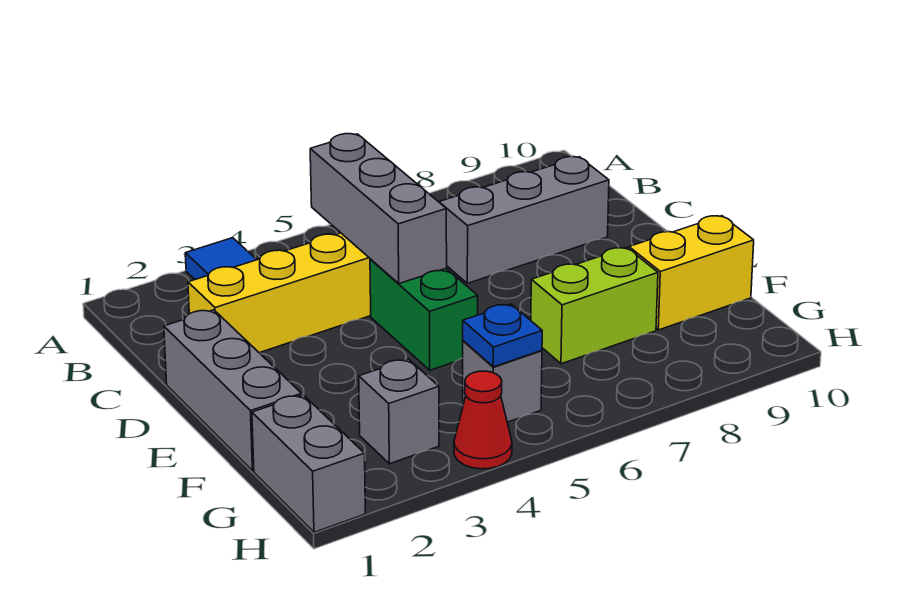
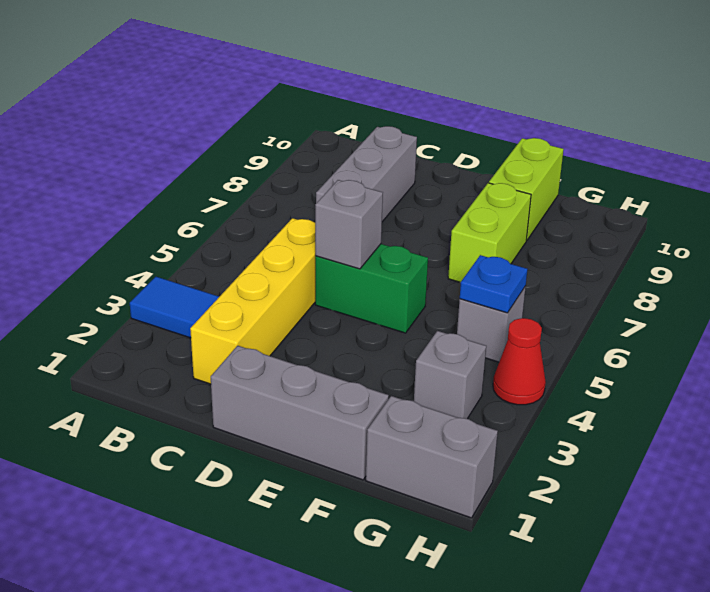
grey 1x3 brick [310,134,447,284] -> grey 1x1 brick [315,180,383,269]
yellow 1x2 brick [629,216,754,330] -> lime 1x2 brick [489,138,564,241]

